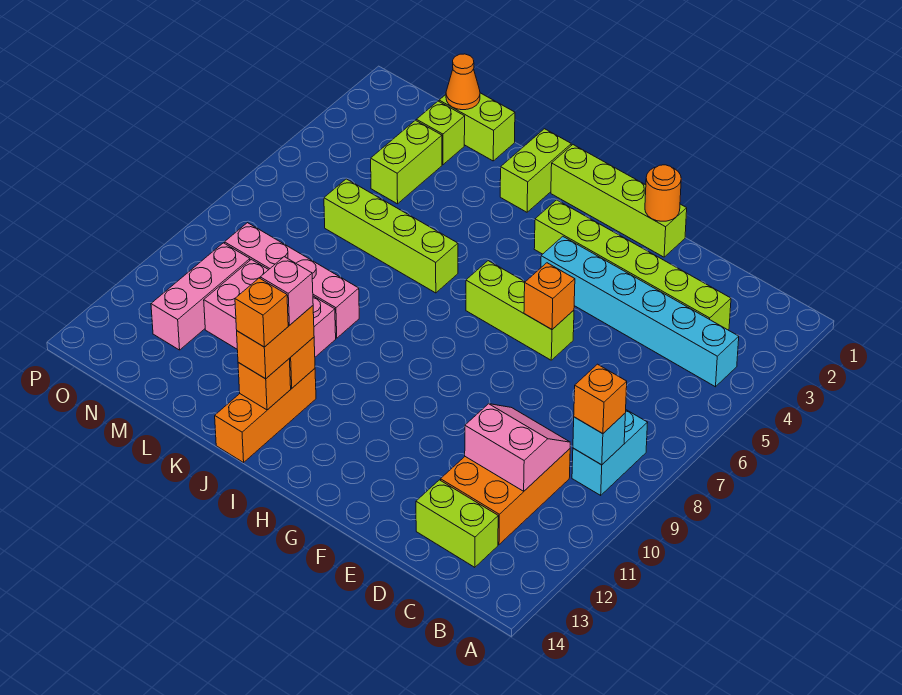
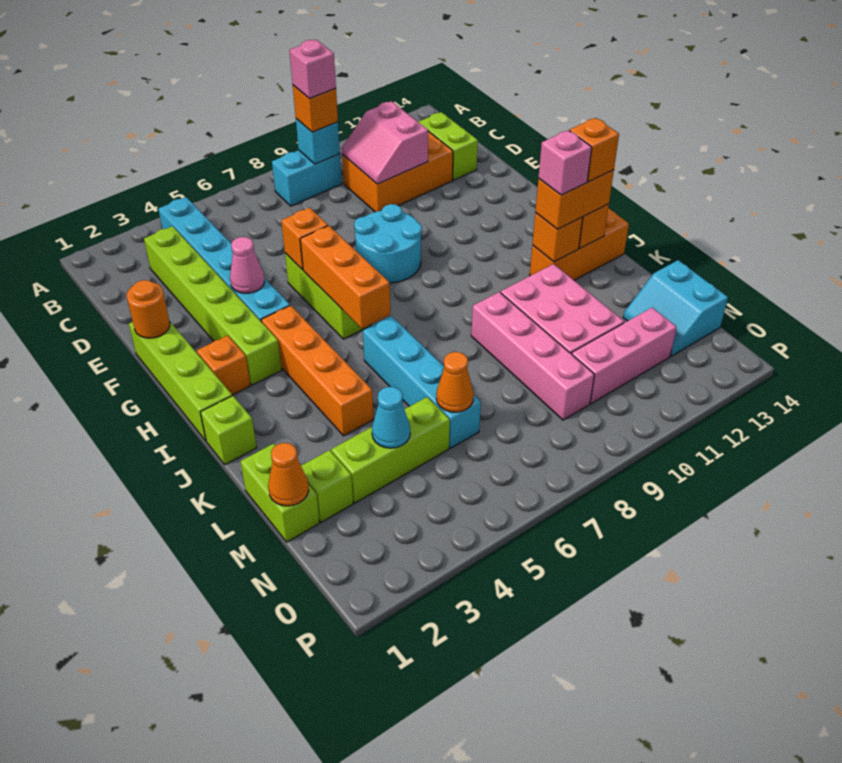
none -> pink 1x1 brick [289,40,336,99]
none -> pink 1x1 cone [230,237,264,293]
none -> cyan 2x2 round brick [354,204,422,283]
none -> orange 1x3 brick [300,226,390,329]
none -> orange 1x1 brick [197,335,250,395]
none -> orange 1x4 brick [261,305,373,436]
lime 1x2 brick [500,129,571,212] -> lime 1x1 brick [200,396,257,465]
lime 1x4 brick [324,179,458,293] -> cyan 1x4 brick [363,316,481,448]
lime 1x2 brick [371,120,442,204] -> lime 1x3 brick [331,397,450,503]
none -> cyan 1x1 cone [372,387,410,448]
none -> orange 1x1 cone [436,352,474,412]
none -> cyan 2x2 slope [623,260,728,356]

